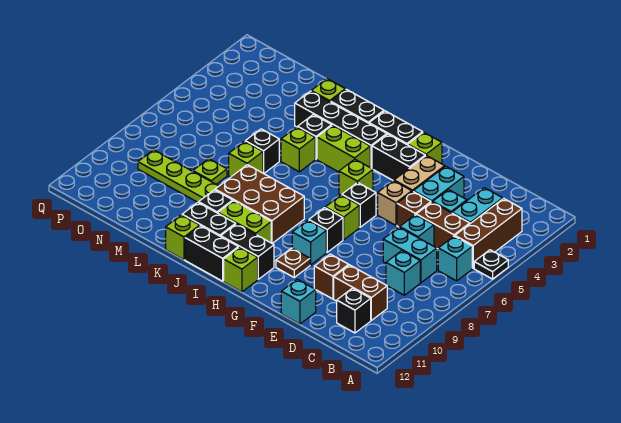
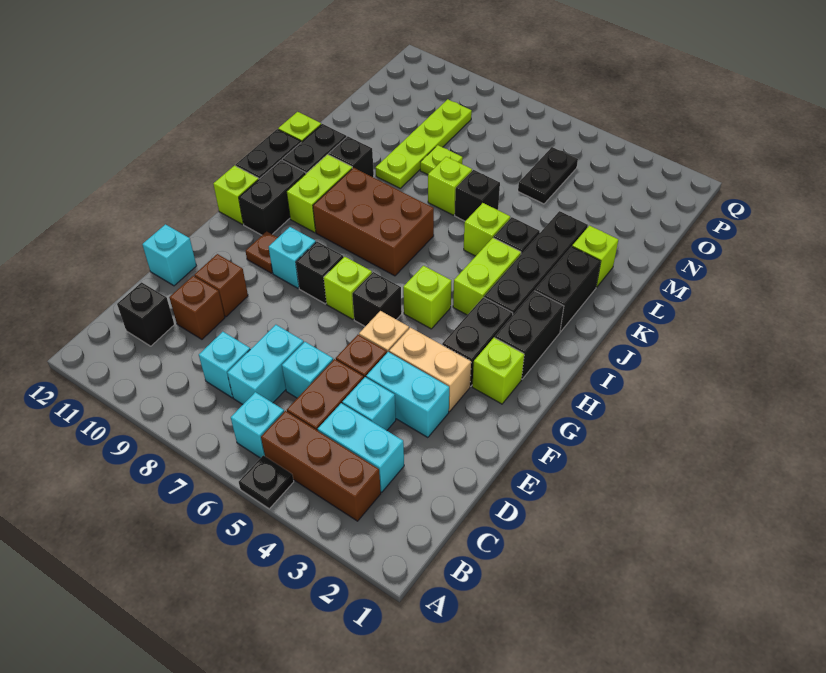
brown 1x2 brick [334,265,387,320] -> brown 1x1 brick [169,276,225,339]
brown 2x3 brick [215,165,304,243] -> brown 2x3 brick turned to [313,168,434,276]
none -> black 1x2 plate [518,147,578,204]

